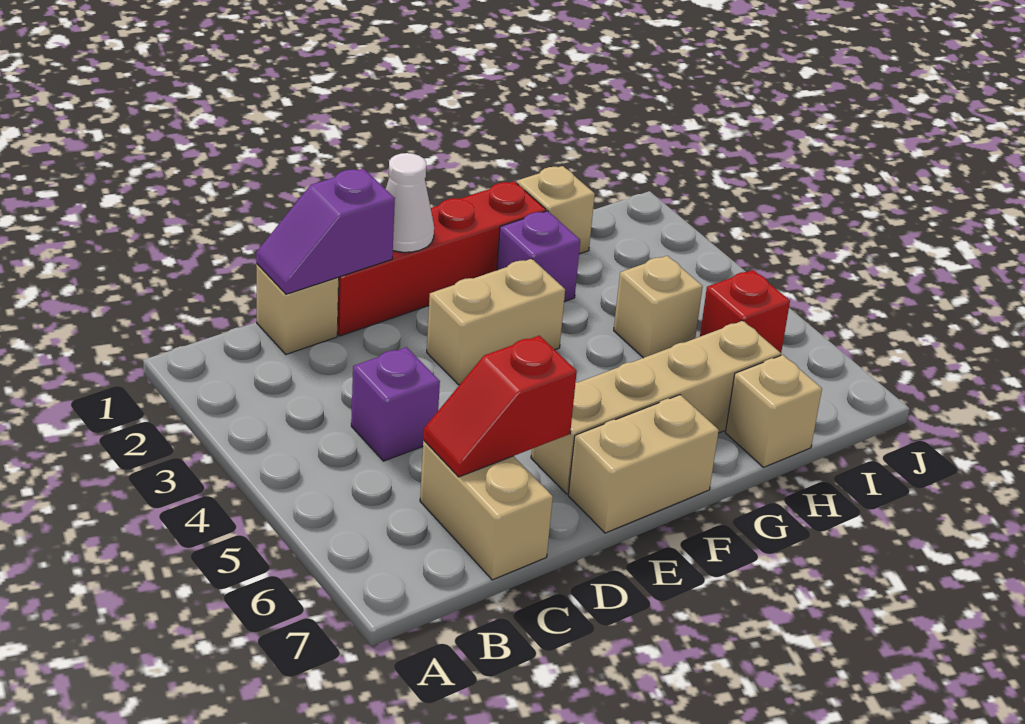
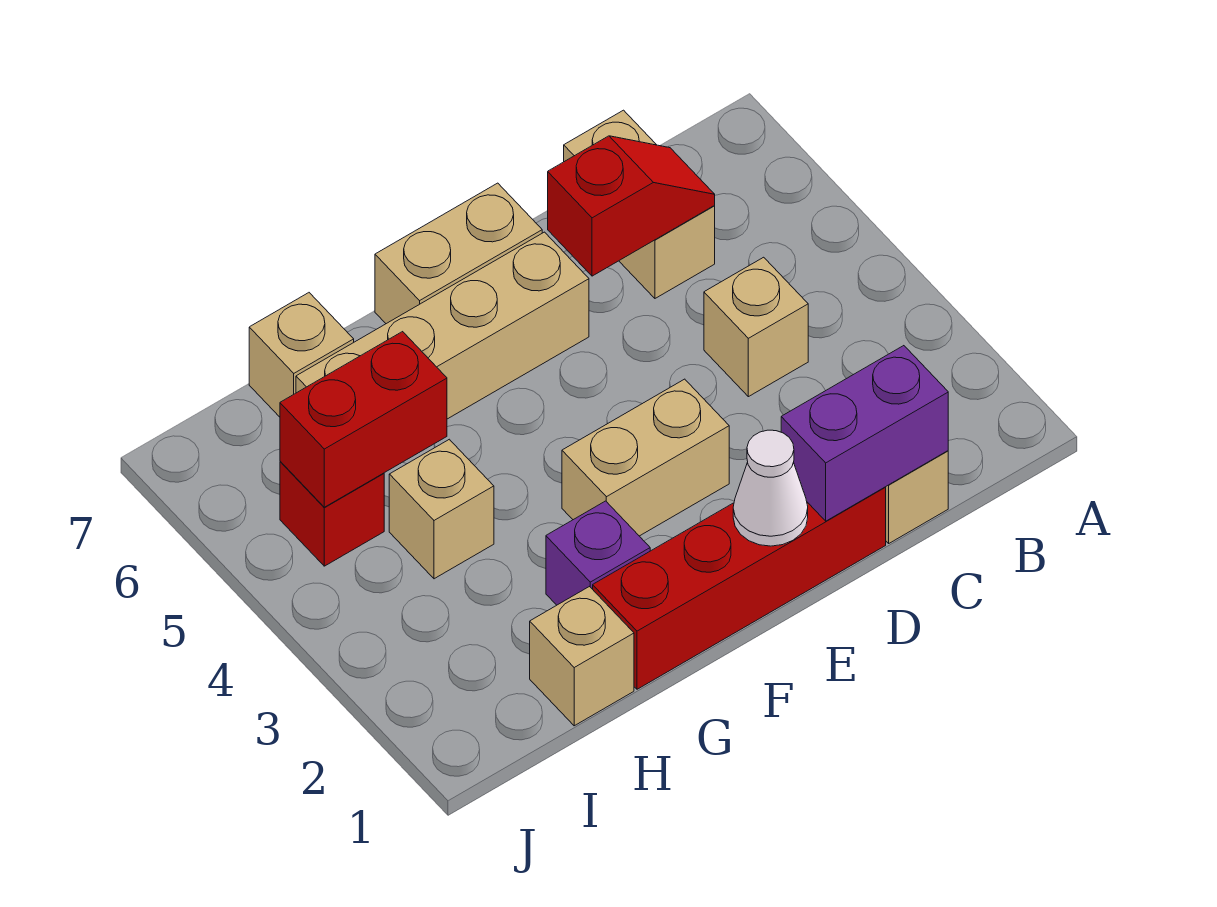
purple 1x2 slope [256,169,395,294] -> purple 1x2 brick [781,346,948,521]
purple 1x1 brick [351,347,440,461] -> tan 1x1 brick [704,257,808,397]
none -> red 1x2 brick [280,332,447,507]

